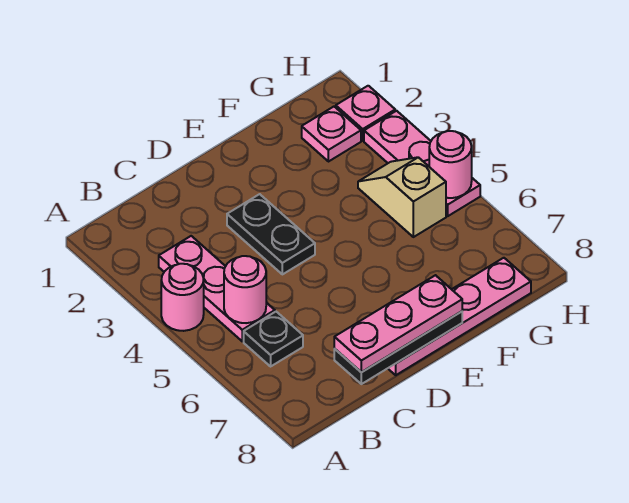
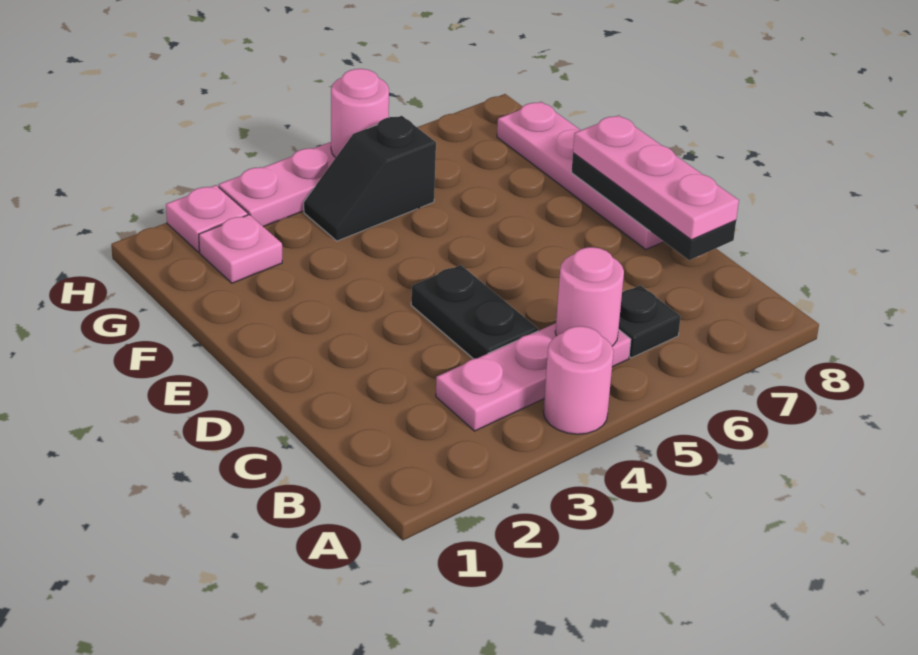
black 1x2 plate [227,194,315,274] -> black 1x2 plate turned to [411,265,538,359]
tan 1x2 slope [358,157,446,237] -> black 1x2 slope [304,116,436,241]

